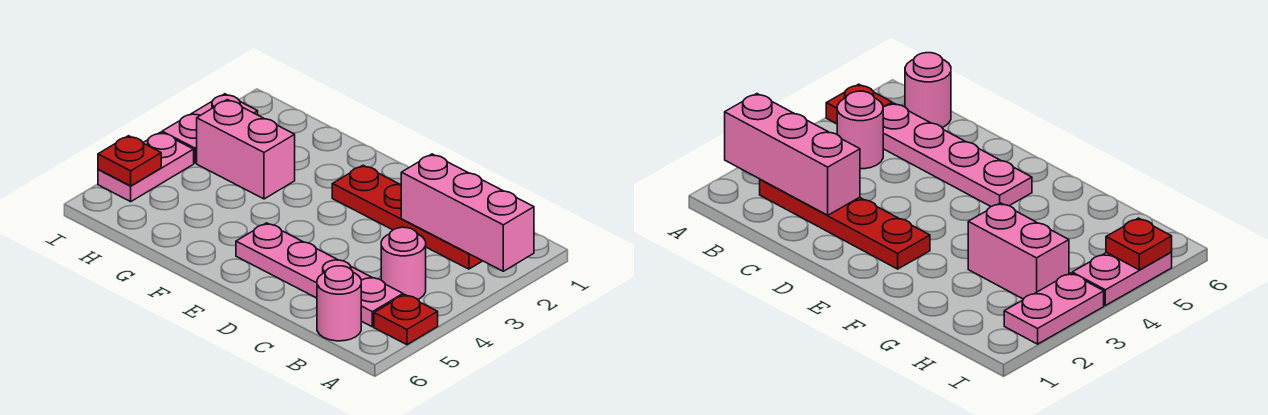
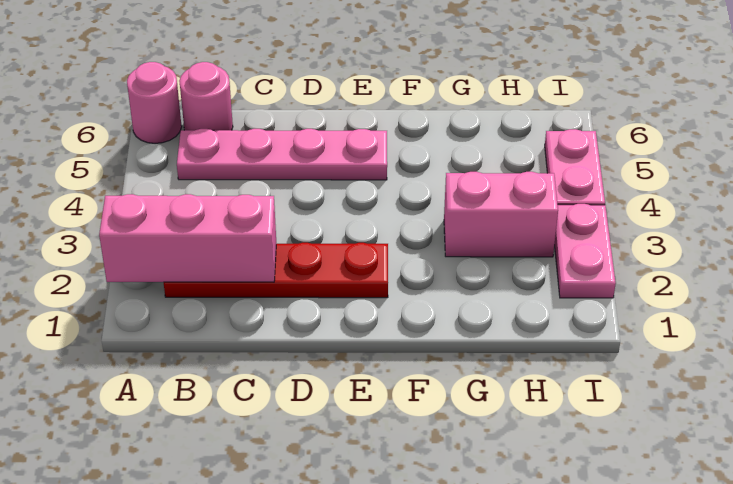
red 1x1 plate [374,294,438,345] -> none
pink 1x1 round brick [381,227,426,299] -> pink 1x1 round brick moved to [127,62,182,143]
red 1x1 plate [98,136,161,186] -> none

